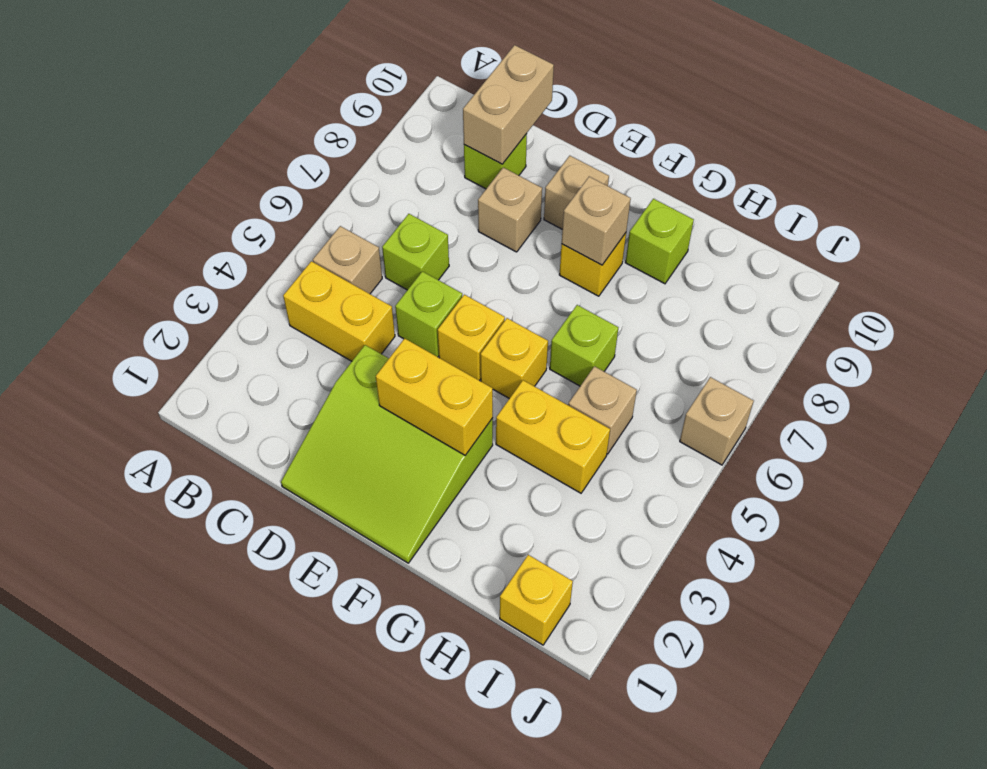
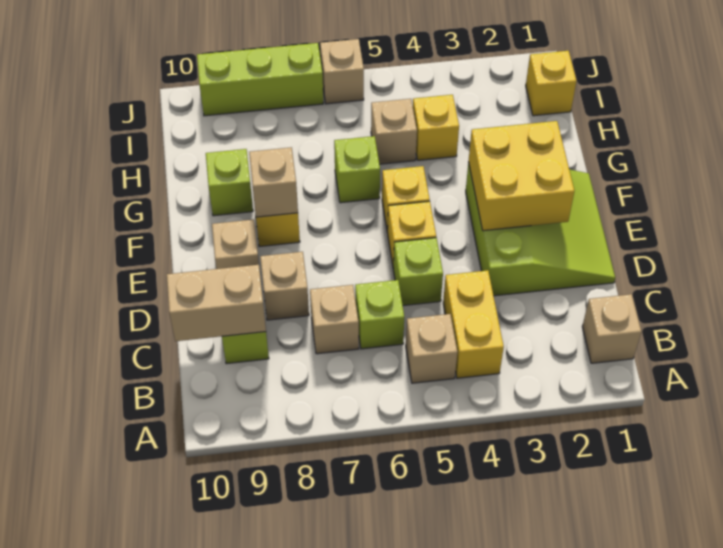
none -> tan 1x1 brick [582,294,641,363]
none -> tan 1x1 brick [310,285,359,354]
yellow 1x2 brick [376,338,493,455] -> yellow 2x2 brick [469,121,574,231]
yellow 1x2 brick [496,380,610,493] -> yellow 1x1 brick [413,95,459,160]
none -> lime 1x3 brick [197,43,323,116]

